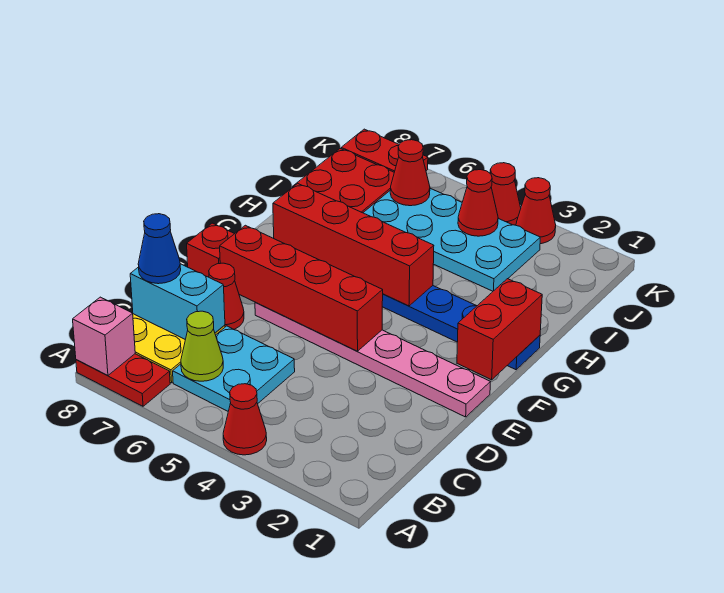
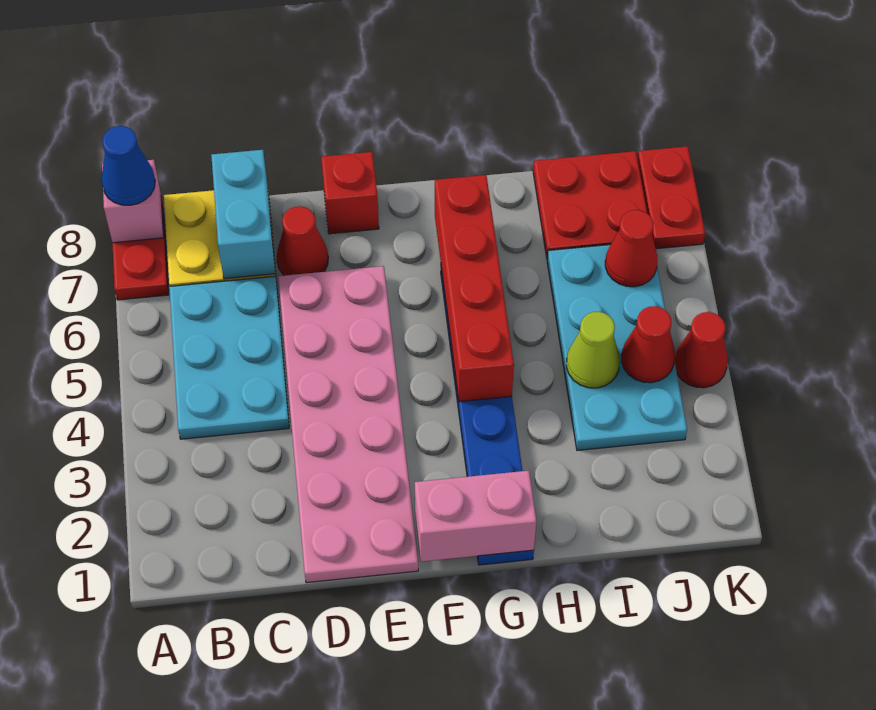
red 1x1 cone [223,384,267,455] -> none
cyan 2x2 plate [173,326,295,411] -> cyan 2x3 plate [169,276,289,439]
lime 1x1 cone [181,311,223,381] -> lime 1x1 cone moved to [567,312,620,388]
blue 1x1 cone [138,214,181,284] -> blue 1x1 cone moved to [101,126,155,205]
pink 1x6 plate [255,302,490,417] -> pink 2x6 plate [278,266,418,583]
red 1x4 brick [220,225,383,351] -> none
red 1x2 brick [457,279,542,380] -> pink 1x2 brick [415,471,537,562]
red 1x1 cone [516,178,556,244] -> none

